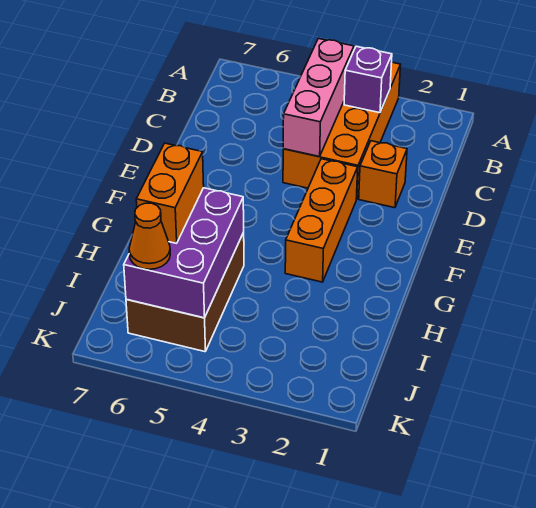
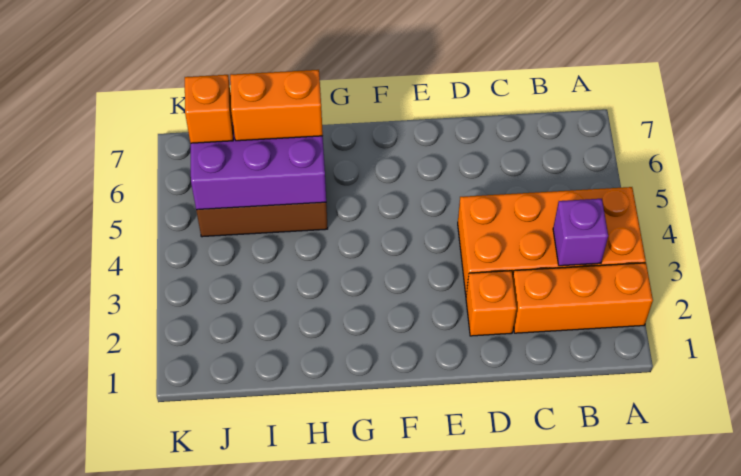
pink 1x3 brick [283,39,354,157] -> none
orange 1x3 brick [285,159,358,282] -> orange 1x3 brick moved to [513,263,653,333]
orange 1x1 cone [129,203,170,269] -> orange 1x1 brick [185,75,233,143]

